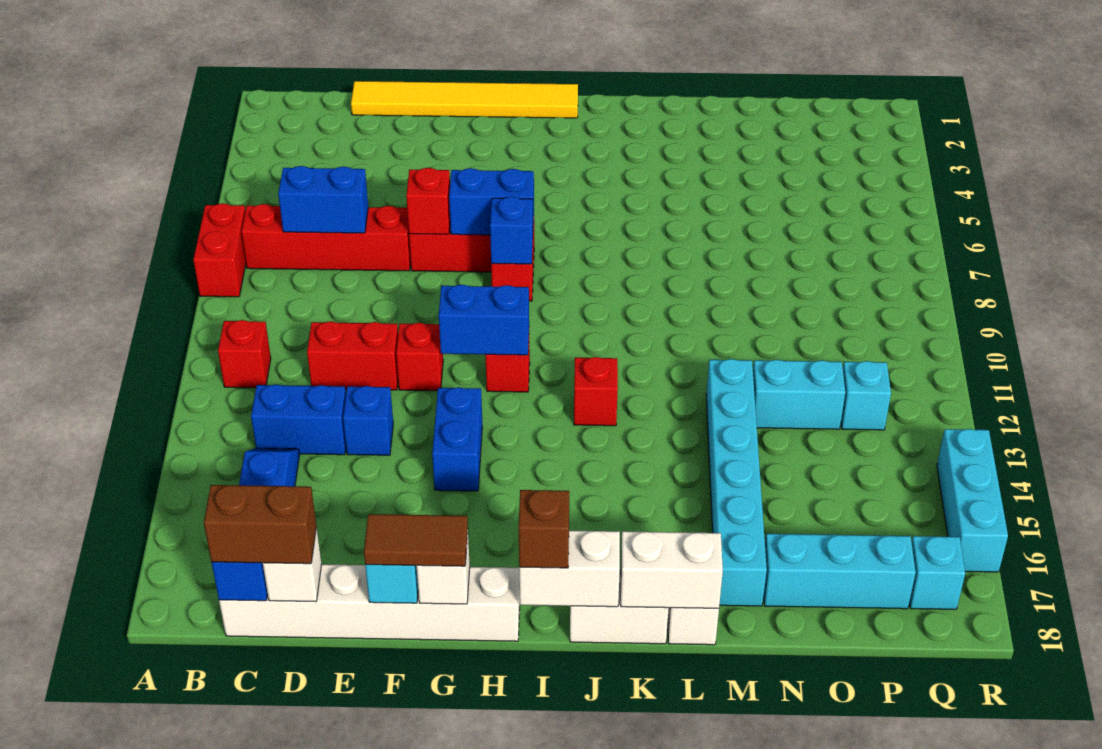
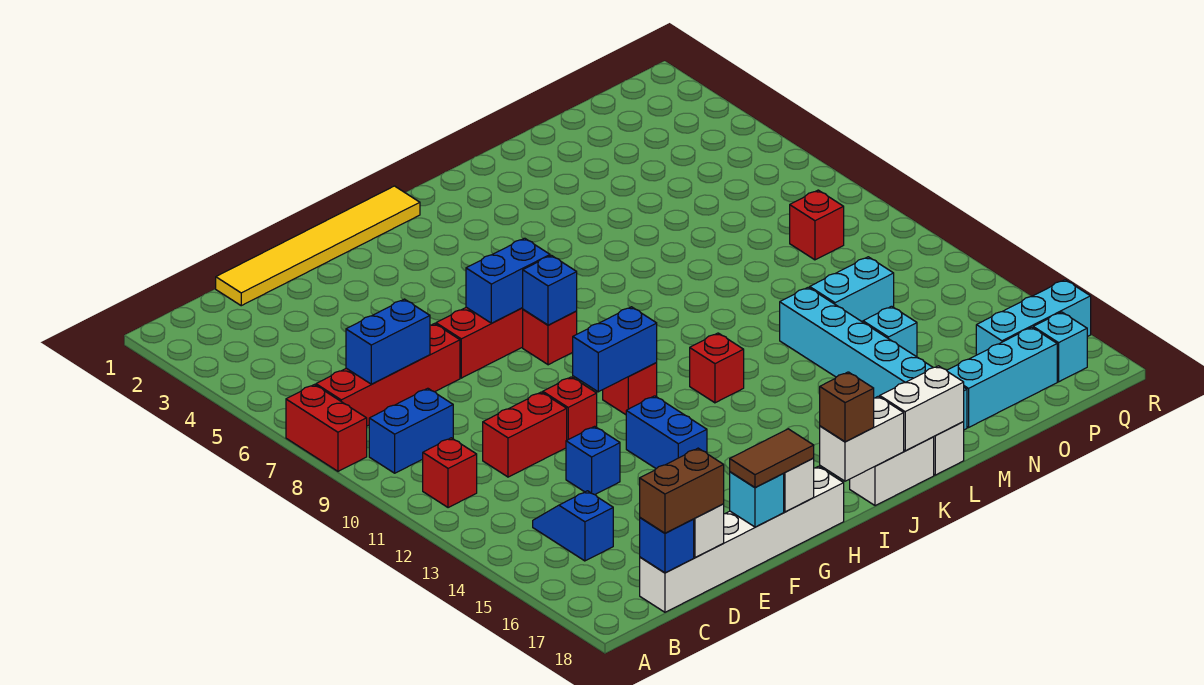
blue 1x2 brick [251,384,346,455] -> blue 1x2 brick moved to [369,388,453,473]
red 1x1 brick [406,168,450,234] -> red 1x1 brick moved to [790,190,844,260]
cyan 1x1 brick [841,361,891,430] -> cyan 1x1 brick moved to [863,306,917,357]
cyan 1x3 brick [937,429,1008,572] -> cyan 1x3 brick turned to [976,280,1091,355]

